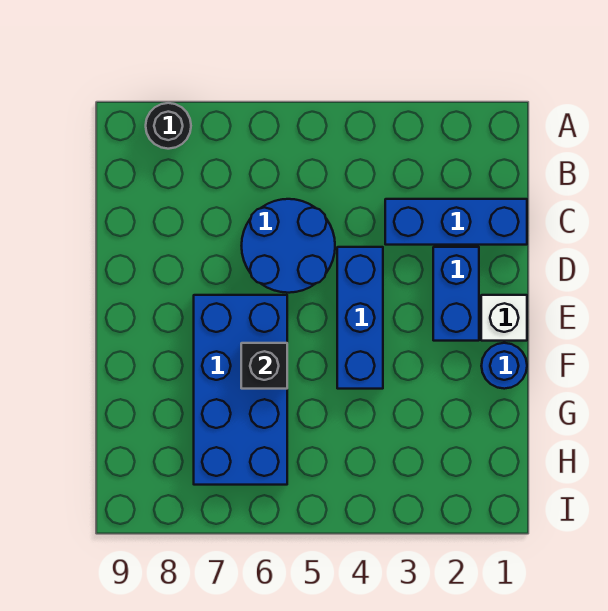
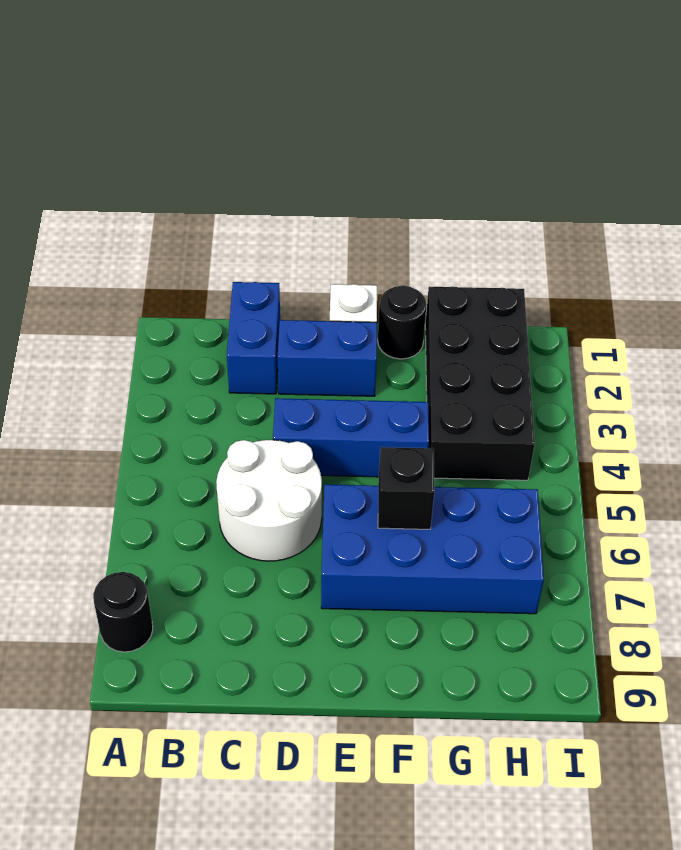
blue 1x3 brick [385,199,527,245] -> blue 1x2 brick [227,282,280,394]
blue 2x2 round brick [242,199,335,293] -> white 2x2 round brick [216,440,322,561]
blue 1x1 round brick [481,343,527,389] -> black 1x1 round brick [378,285,426,359]
none -> black 2x4 brick [425,286,535,480]

